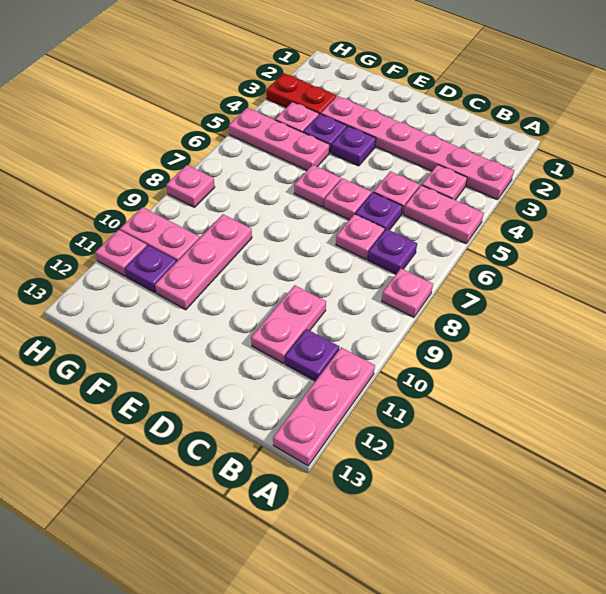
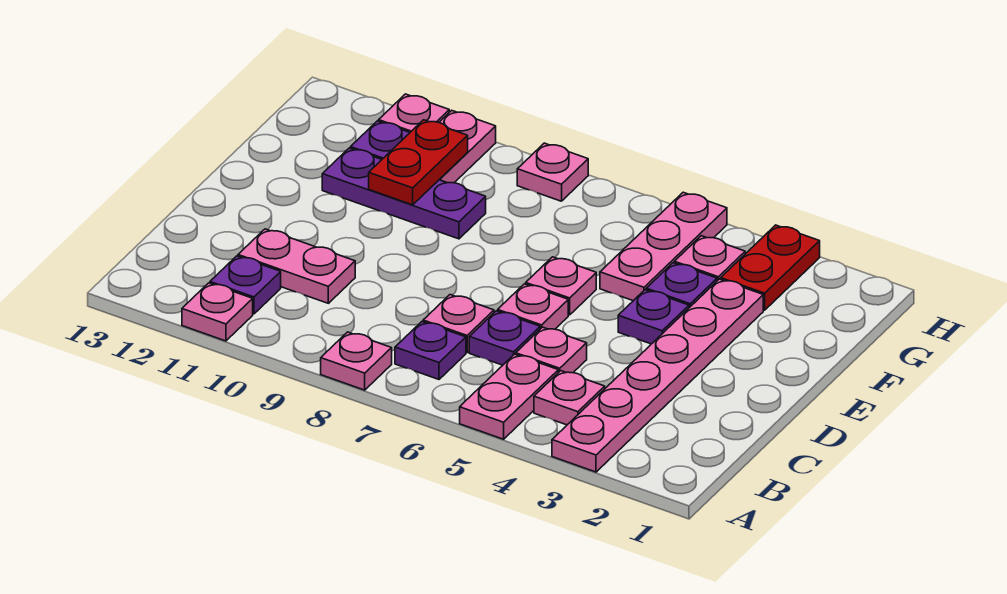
pink 1x3 plate [273,347,375,466] -> pink 1x1 plate [182,283,253,341]
pink 1x3 plate [155,214,252,310] -> purple 1x3 plate [322,148,486,239]
none -> red 1x2 plate [369,120,468,205]

